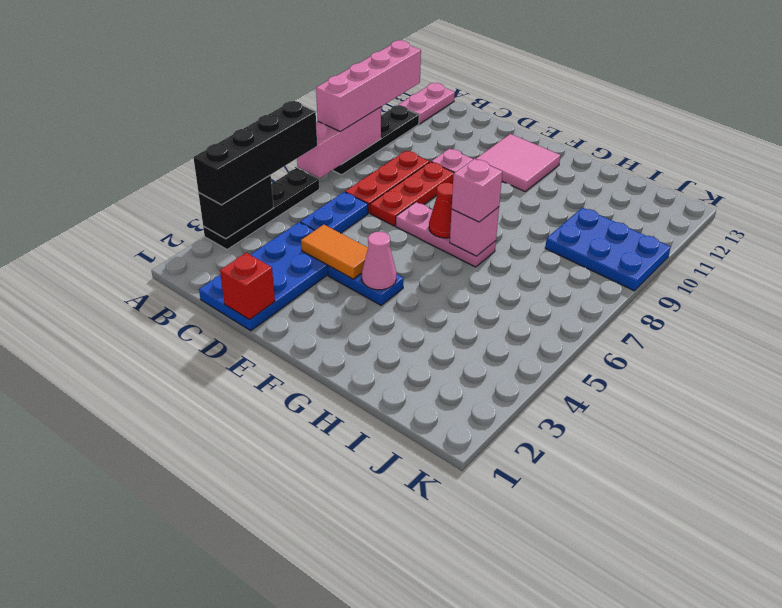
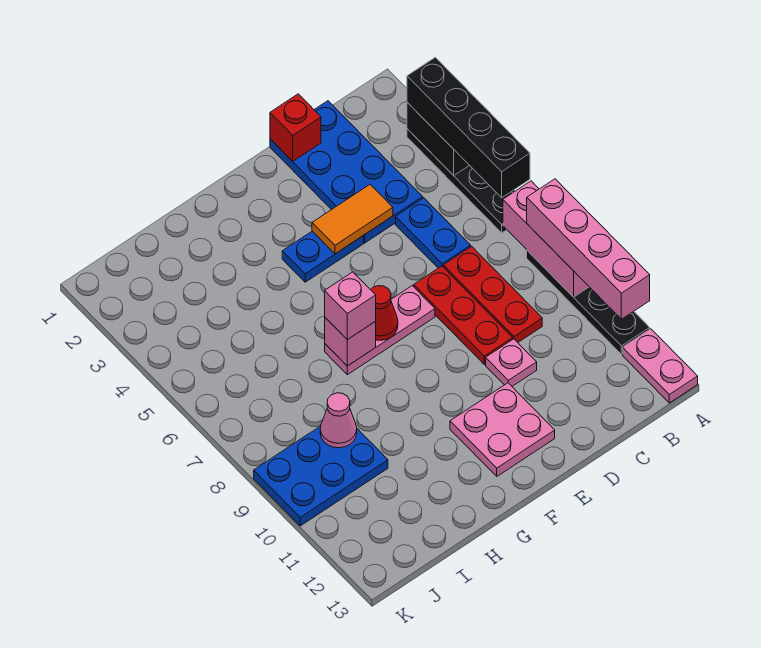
pink 2x2 tile [476,134,561,191] -> pink 2x2 plate [450,383,555,476]
pink 1x1 cone [362,232,396,290] -> pink 1x1 cone moved to [320,393,357,448]

